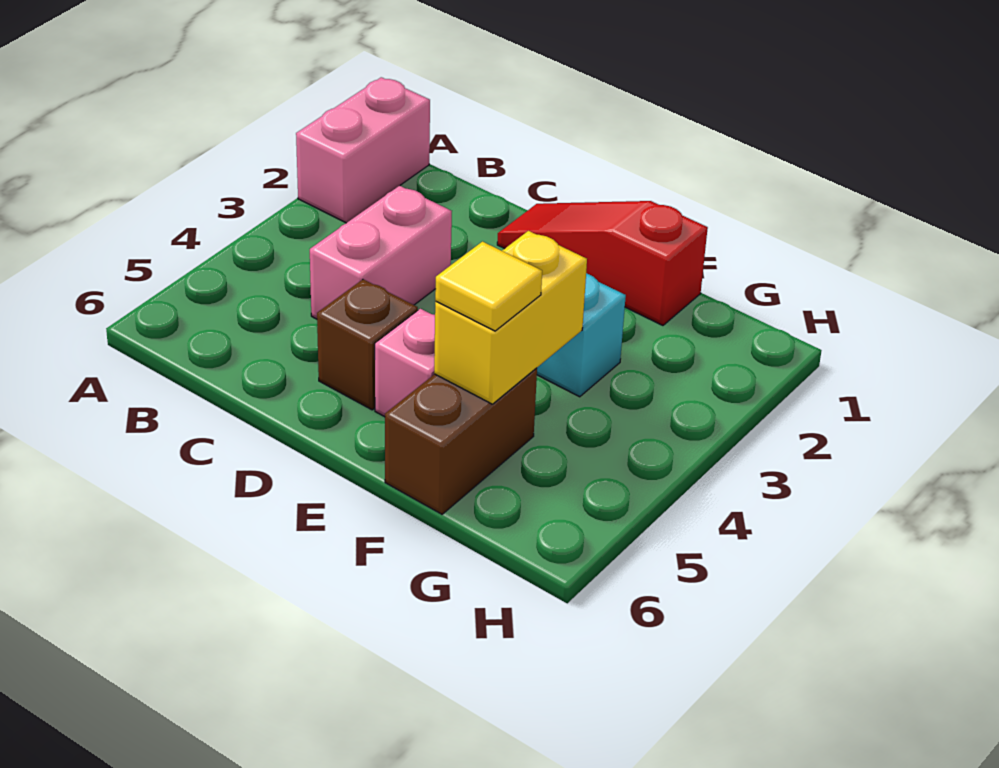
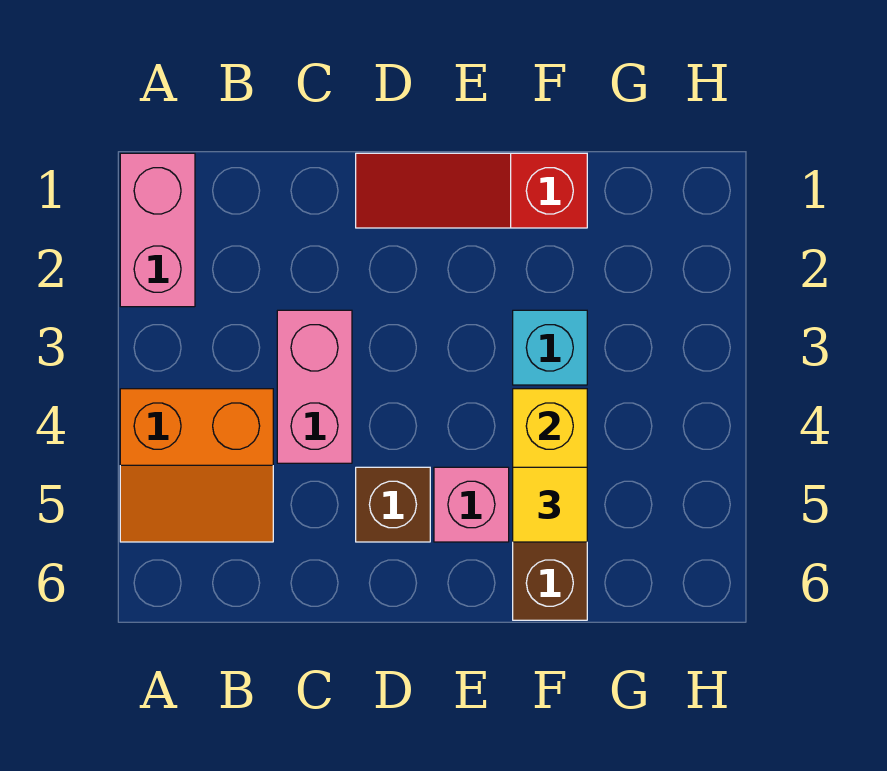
none -> orange 2x2 slope [120,389,273,542]

